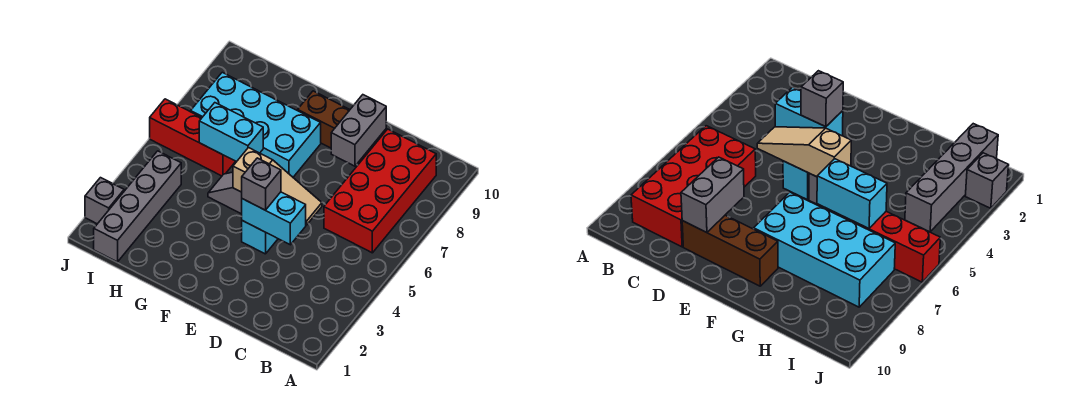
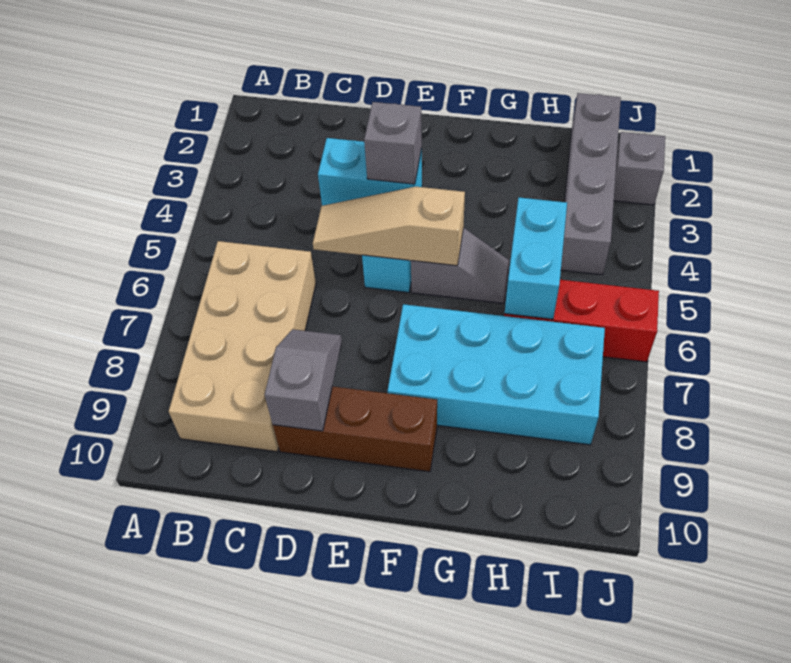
red 2x4 brick [324,129,436,253] -> tan 2x4 brick [169,241,316,452]
grey 1x2 brick [331,95,386,166] -> grey 1x2 slope [265,329,342,431]
cyan 1x2 brick [199,103,263,162] -> cyan 1x2 brick turned to [505,197,567,319]

